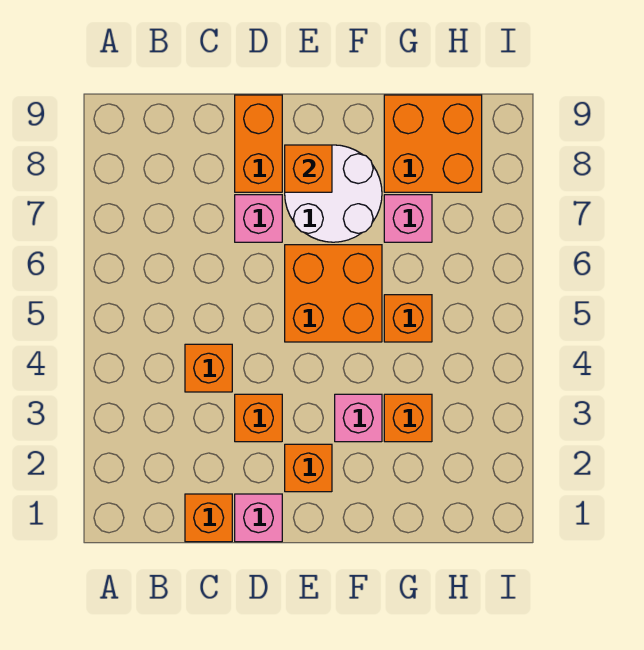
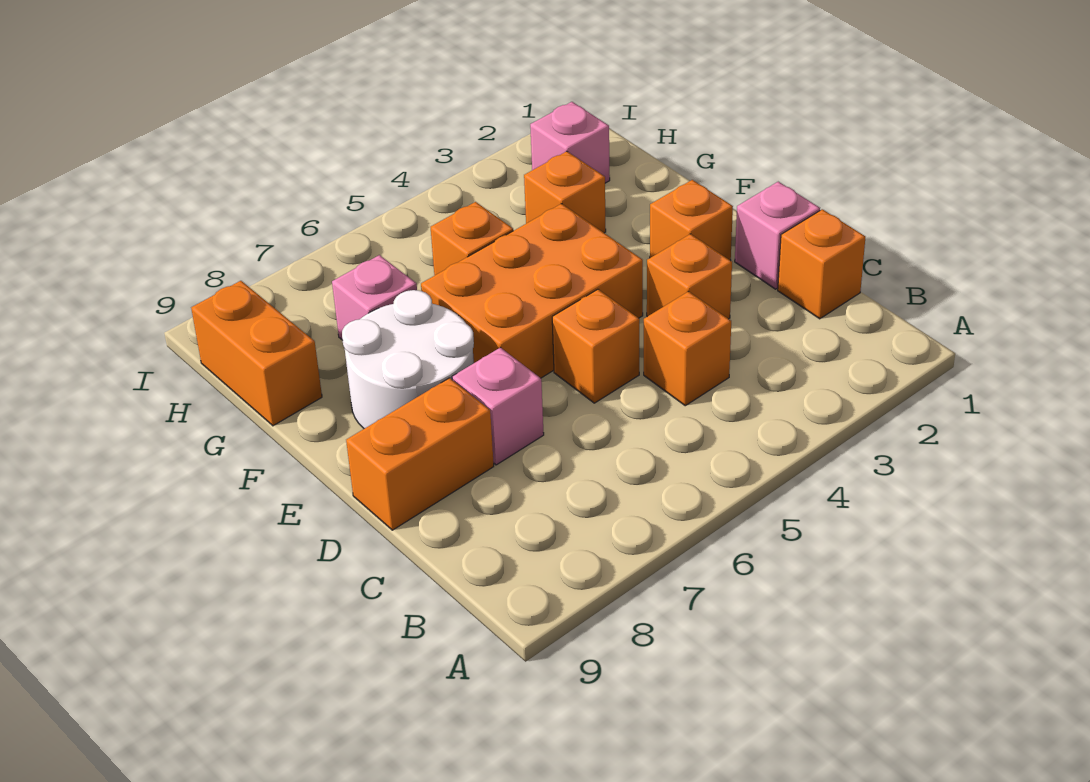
orange 2x2 brick [285,245,382,342] -> orange 2x3 brick [421,204,643,378]
orange 1x1 brick [285,145,332,192] -> orange 1x1 brick moved to [552,289,639,403]
pink 1x1 brick [335,394,382,442] -> pink 1x1 brick moved to [530,102,610,183]
orange 2x2 brick [384,95,482,192] -> orange 1x2 brick [191,281,322,426]

